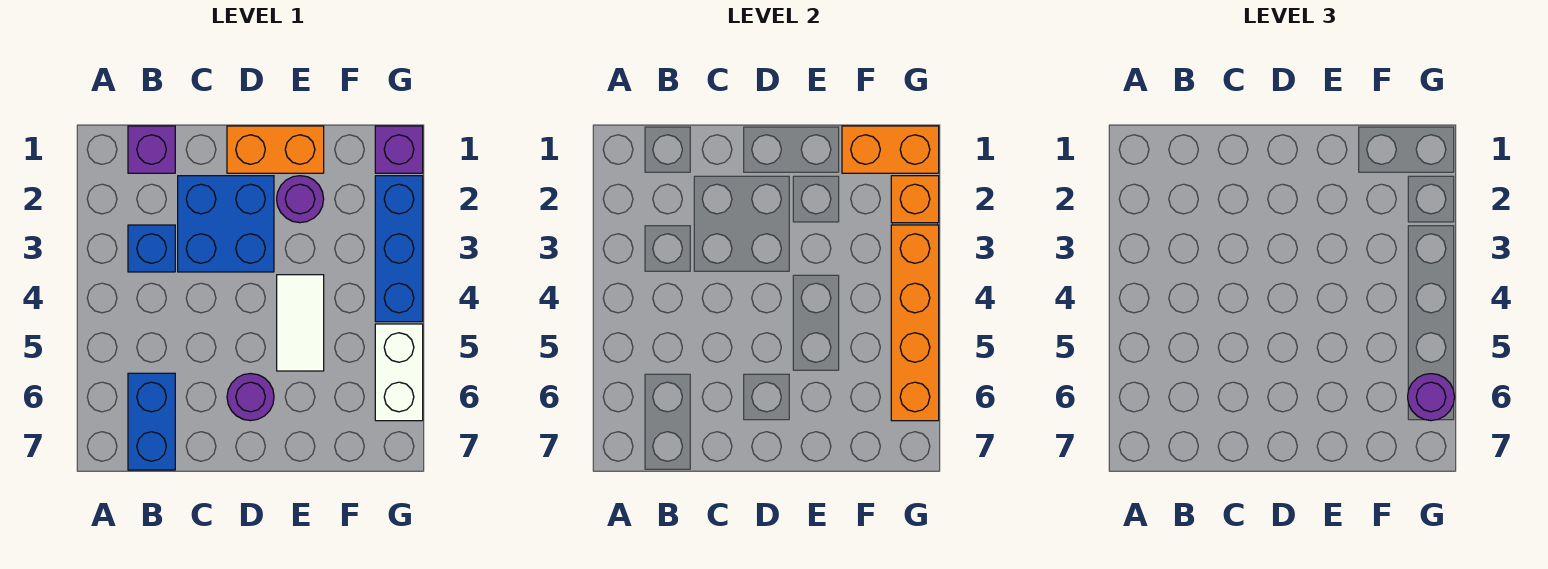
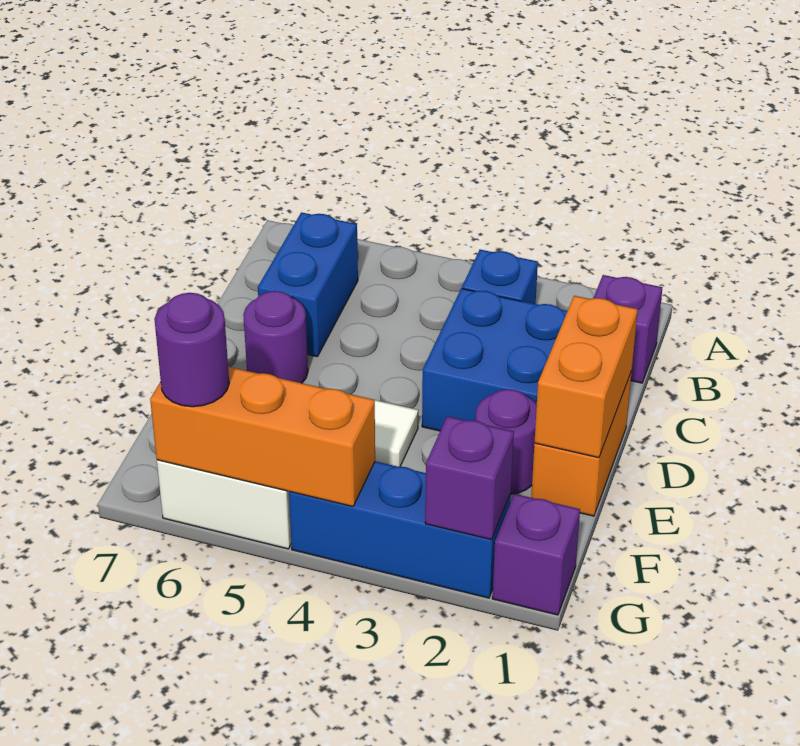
blue 1x2 brick [128,373,175,470] -> blue 1x2 brick turned to [258,212,358,357]
orange 1x2 brick [842,126,939,173] -> orange 1x2 brick moved to [534,296,638,458]
orange 1x1 brick [891,176,939,223] -> purple 1x1 brick [425,416,514,540]
orange 1x4 brick [891,225,939,421] -> orange 1x3 brick [150,367,375,507]

